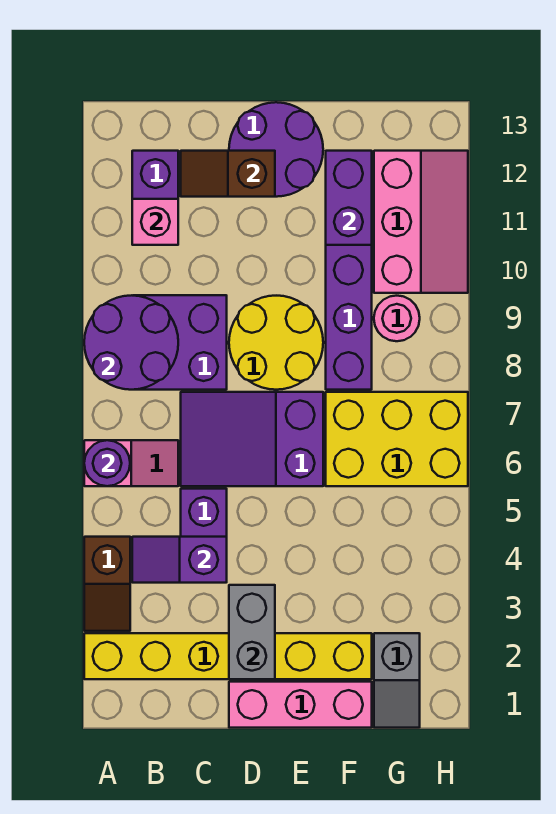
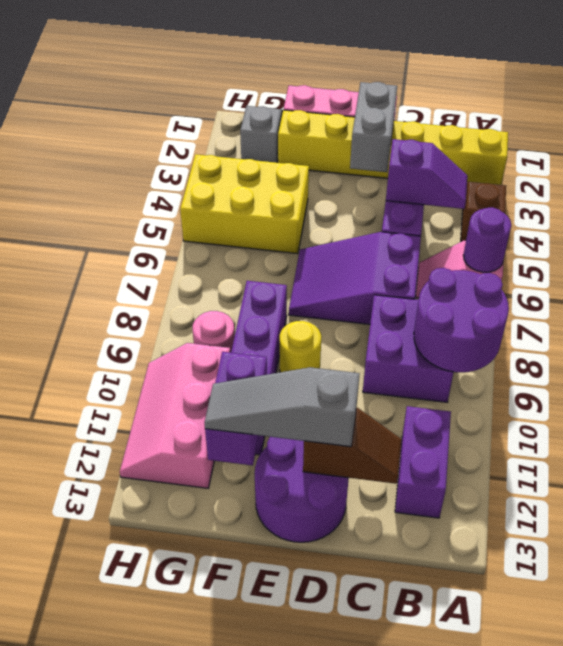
pink 1x1 brick [132,199,178,245] -> none
purple 2x3 slope [181,392,323,486] -> purple 2x3 slope turned to [289,232,421,324]
yellow 2x2 round brick [229,296,323,390] -> yellow 1x1 round brick [280,321,321,372]
none -> grey 1x3 slope [205,367,360,447]
yellow 2x3 brick [326,392,468,486] -> yellow 2x3 brick moved to [180,154,309,254]

